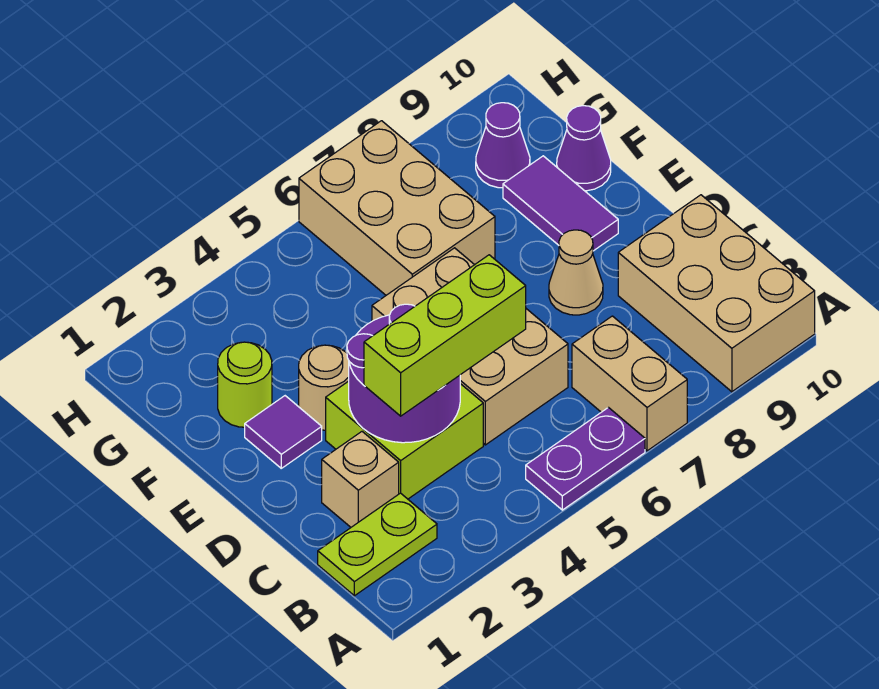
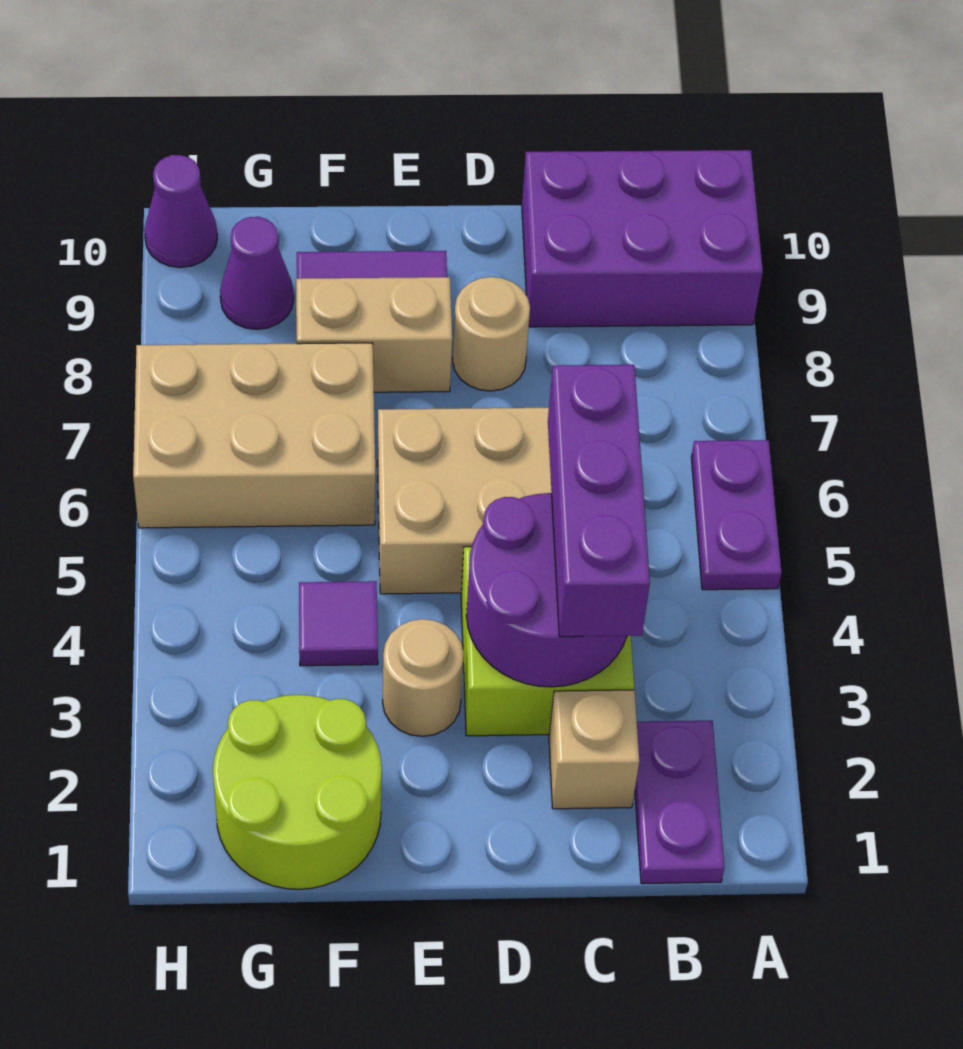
tan 1x2 brick [572,316,687,451] -> tan 1x2 brick moved to [296,277,452,392]
tan 2x3 brick [618,195,815,392] -> purple 2x3 brick [522,150,763,327]
lime 1x2 plate [318,493,437,596] -> purple 1x2 plate [635,721,724,884]
lime 1x3 brick [364,255,526,416] -> purple 1x3 brick [548,365,650,637]
tan 1x1 cone [549,230,603,315] -> tan 1x1 round brick [453,277,530,391]
purple 1x1 tile [245,396,322,468] -> purple 1x1 tile moved to [299,581,378,666]
lime 1x1 round brick [218,342,272,427] -> lime 2x2 round brick [213,695,382,889]
purple 1x1 cone [557,106,611,191] -> purple 1x1 cone moved to [144,155,217,267]

